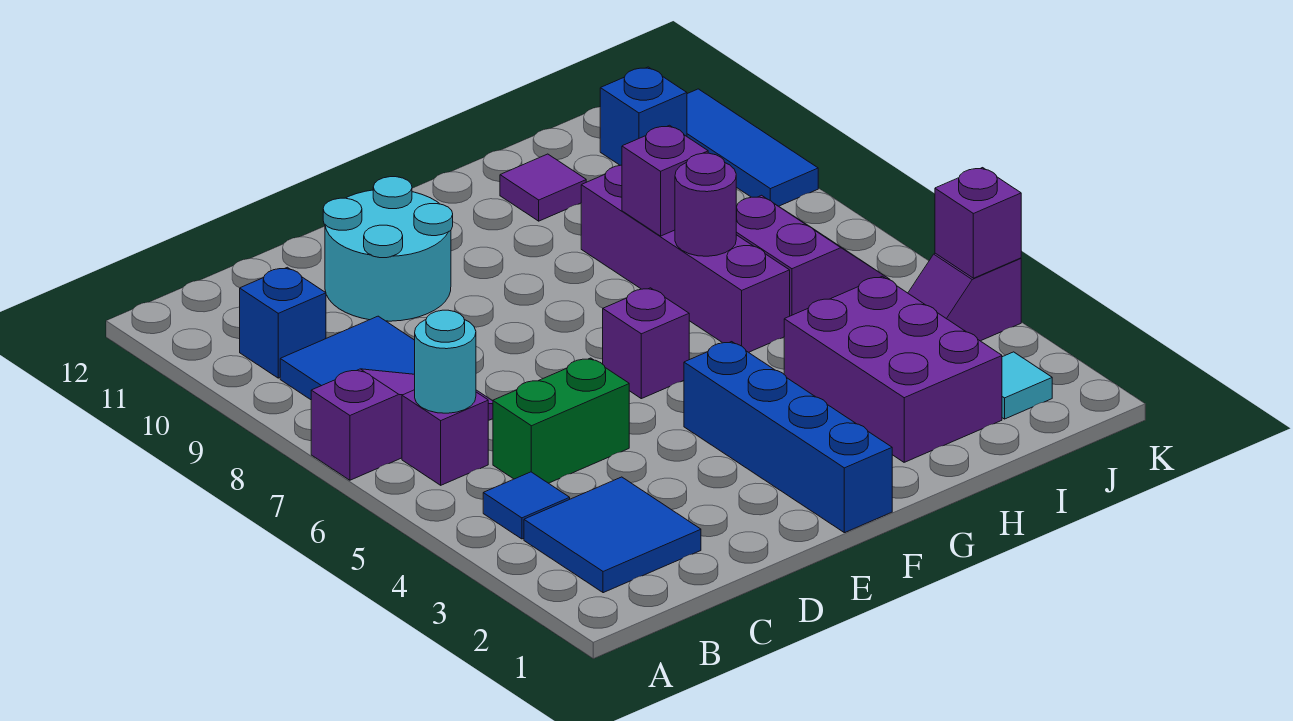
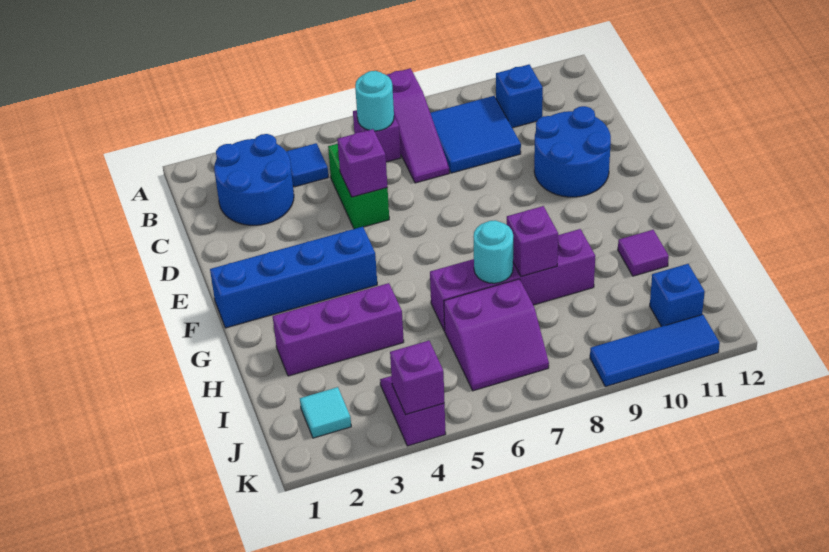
blue 2x2 tile [524,477,701,593] -> blue 2x2 round brick [214,134,294,225]
cyan 2x2 round brick [323,177,453,321] -> blue 2x2 round brick [534,106,611,197]
purple 1x1 brick [603,288,689,399] -> purple 1x1 brick moved to [337,129,387,197]
purple 2x3 brick [784,276,1002,462] -> purple 1x3 brick [273,283,404,376]
purple 1x1 round brick [675,153,736,256] -> cyan 1x1 round brick [474,220,513,283]

